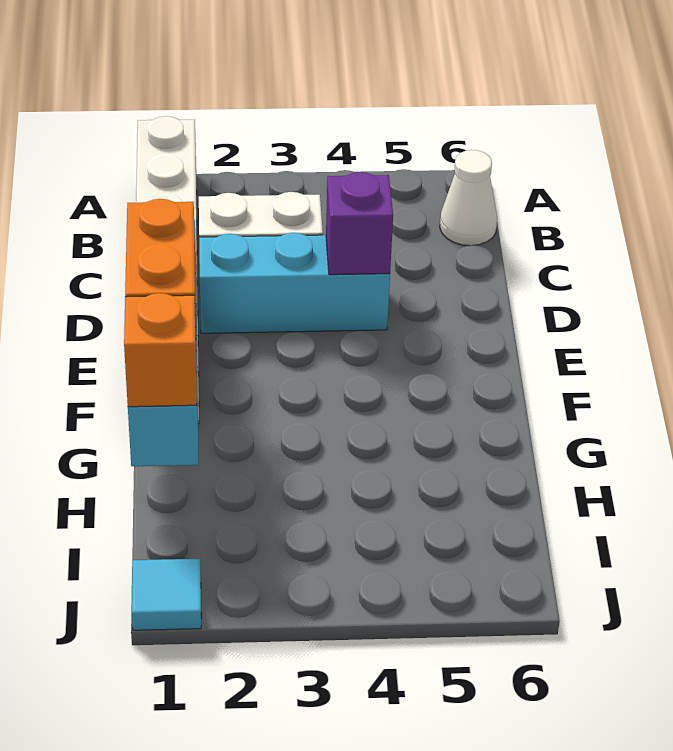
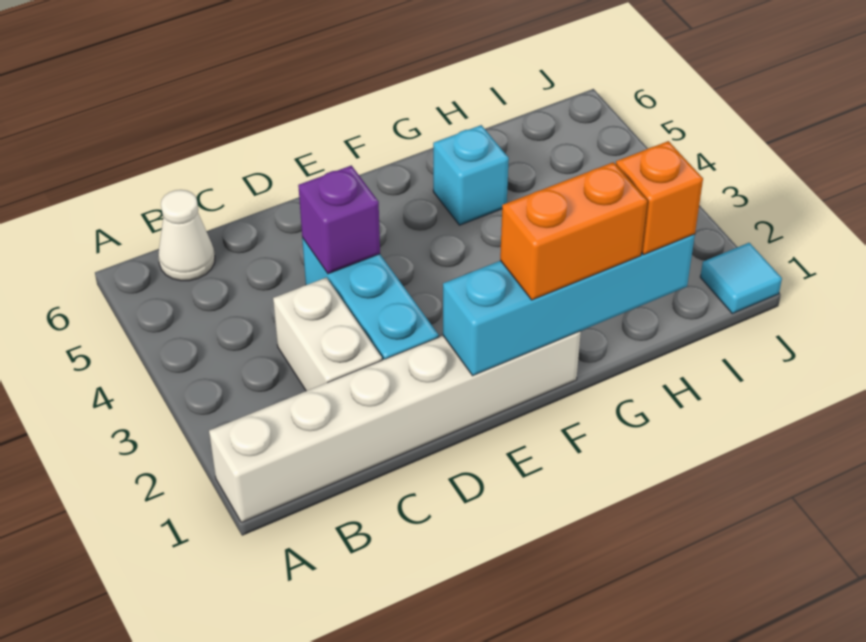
none -> cyan 1x1 brick [433,125,509,225]

